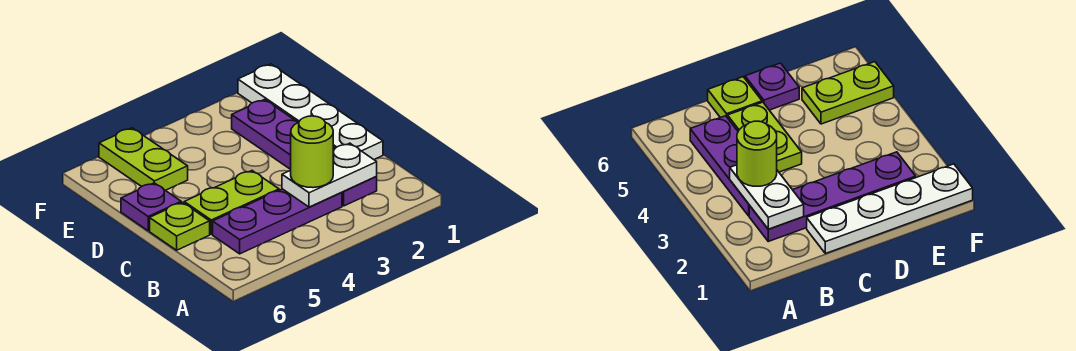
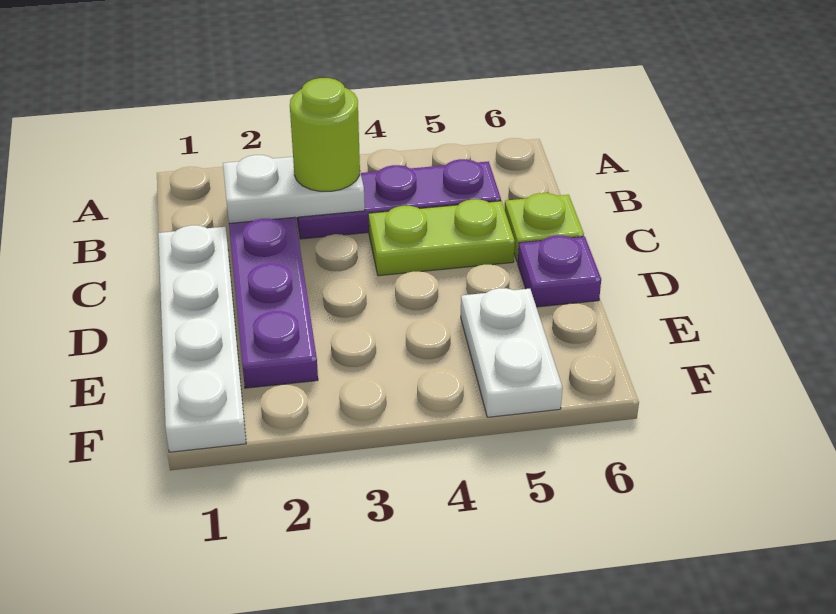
lime 1x2 plate [99,128,188,190] -> white 1x2 plate [461,288,563,417]

